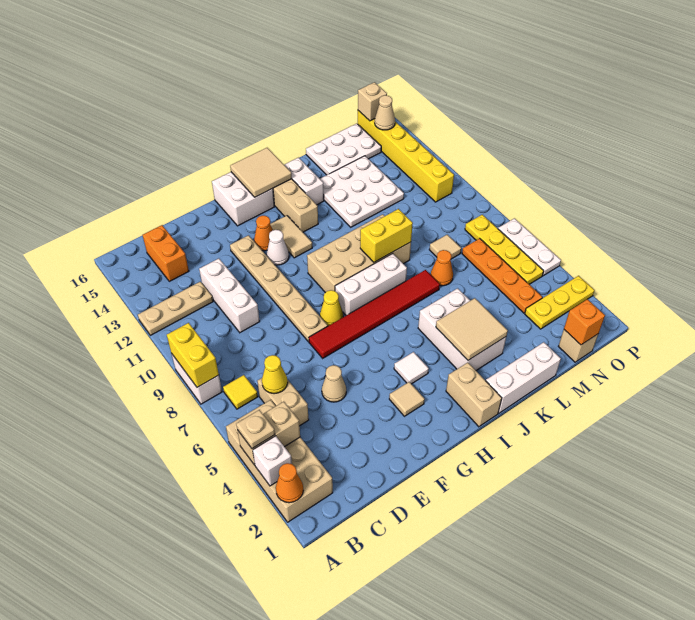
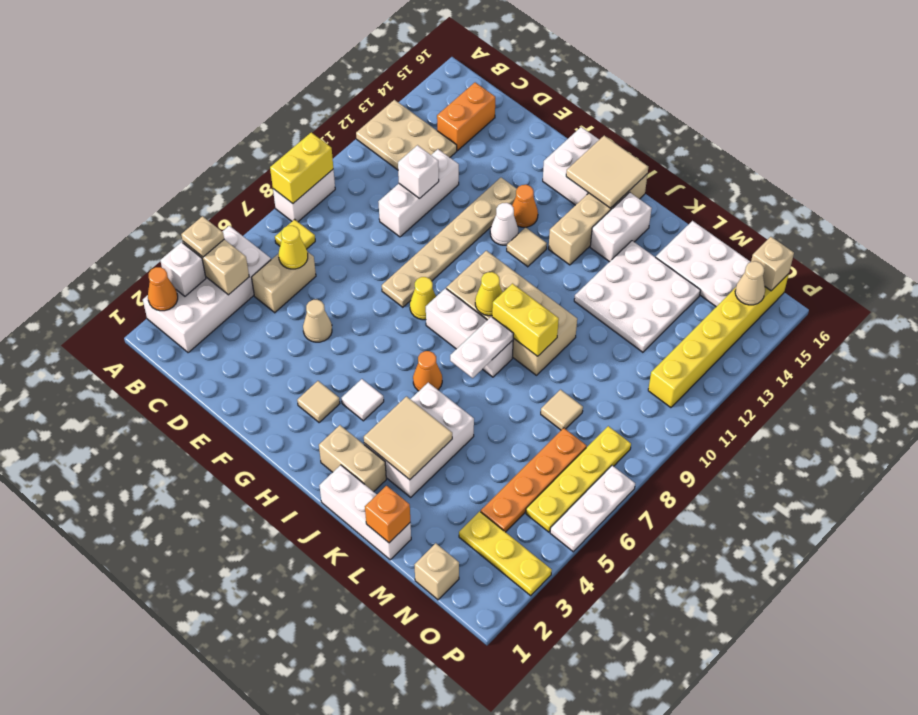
tan 2x4 brick [226,400,333,522] -> white 2x4 brick [143,226,271,353]
tan 1x3 plate [138,282,213,335] -> tan 2x3 plate [356,100,457,170]
none -> white 1x1 brick [398,145,439,198]
red 1x6 tile [309,270,440,358] -> none
tan 1x2 tile [270,215,312,258] -> tan 1x1 tile [507,227,547,267]
tan 1x2 brick [446,363,502,427] -> tan 1x2 brick turned to [319,425,386,492]
none -> yellow 1x1 cone [475,272,502,316]
none -> white 1x2 plate [450,316,513,378]
orange 1x1 cone [431,250,453,286] -> orange 1x1 cone moved to [413,351,442,391]
orange 1x1 brick [564,299,605,345] -> orange 1x1 brick moved to [365,486,410,543]

